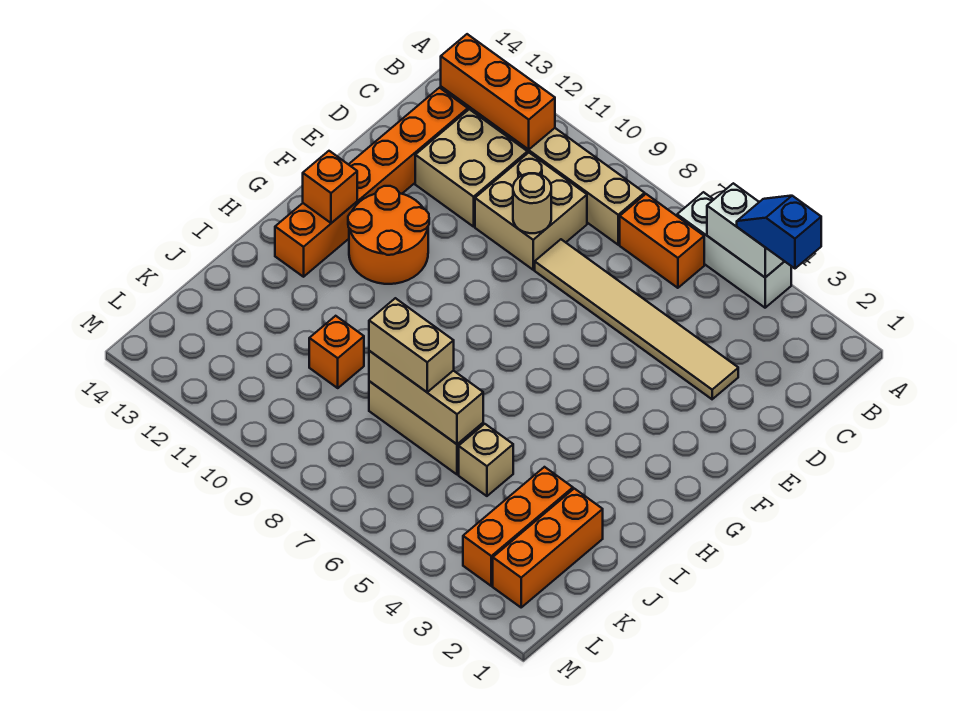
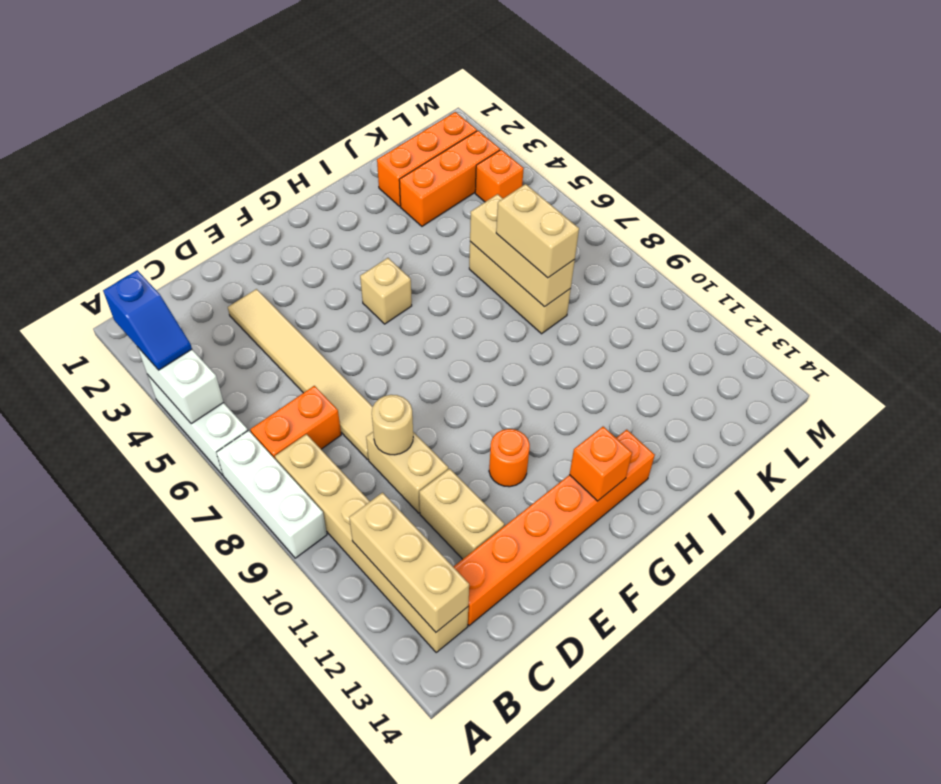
none -> white 1x3 brick [216,430,327,558]
orange 1x2 brick [620,194,704,288] -> orange 1x2 brick turned to [250,386,341,459]
orange 1x3 brick [441,34,555,150] -> tan 1x3 brick [349,493,469,632]
tan 2x2 brick [475,153,587,270] -> tan 1x2 brick [366,432,448,513]
tan 2x2 brick [415,109,527,227] -> tan 1x2 brick [419,469,505,559]
orange 2x2 round brick [348,186,429,284] -> orange 1x1 round brick [489,429,530,487]
tan 1x1 brick [459,424,513,496] -> tan 1x1 brick moved to [360,258,412,324]
orange 1x1 brick [309,316,364,388] -> orange 1x1 brick moved to [475,150,524,202]

